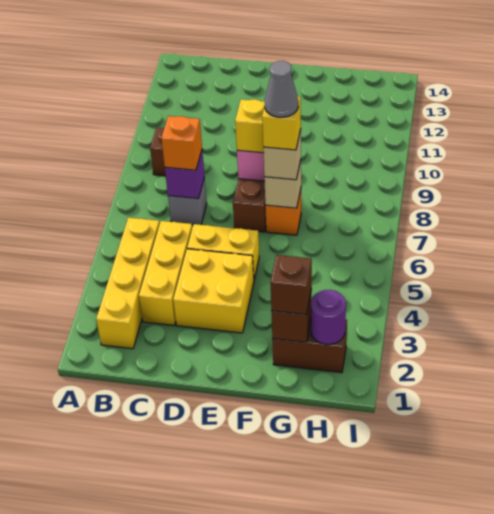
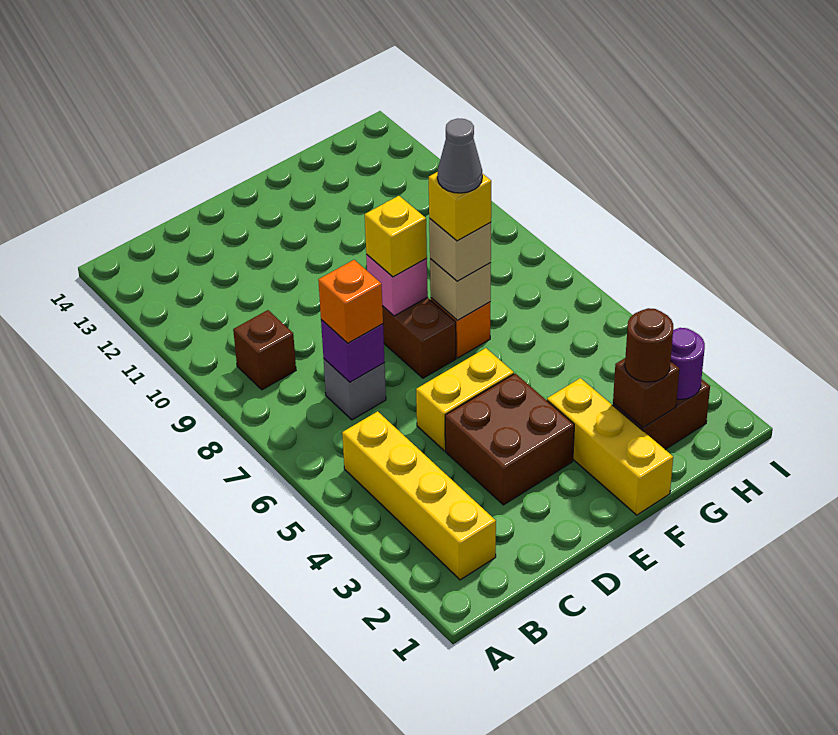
yellow 1x3 brick [139,221,192,326] -> yellow 1x3 brick moved to [547,378,673,515]
yellow 2x2 brick [173,249,254,333] -> brown 2x2 brick [445,373,574,505]
brown 1x1 brick [271,255,312,314] -> brown 1x1 round brick [625,308,673,382]

